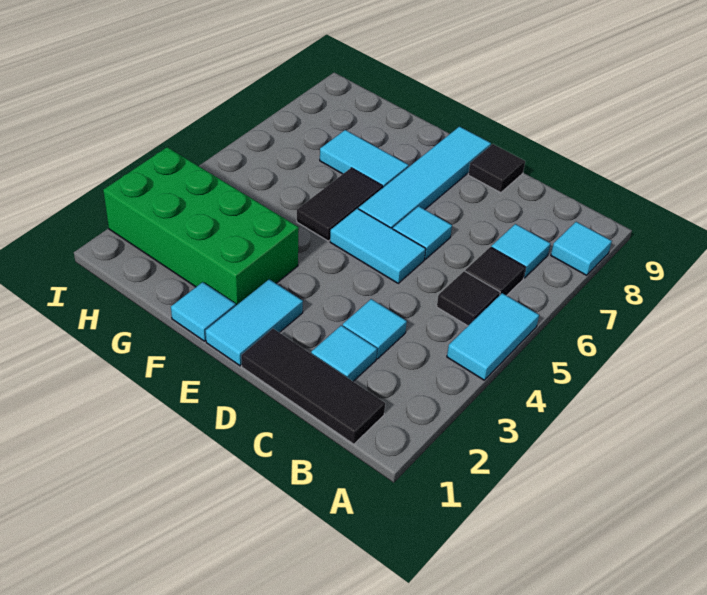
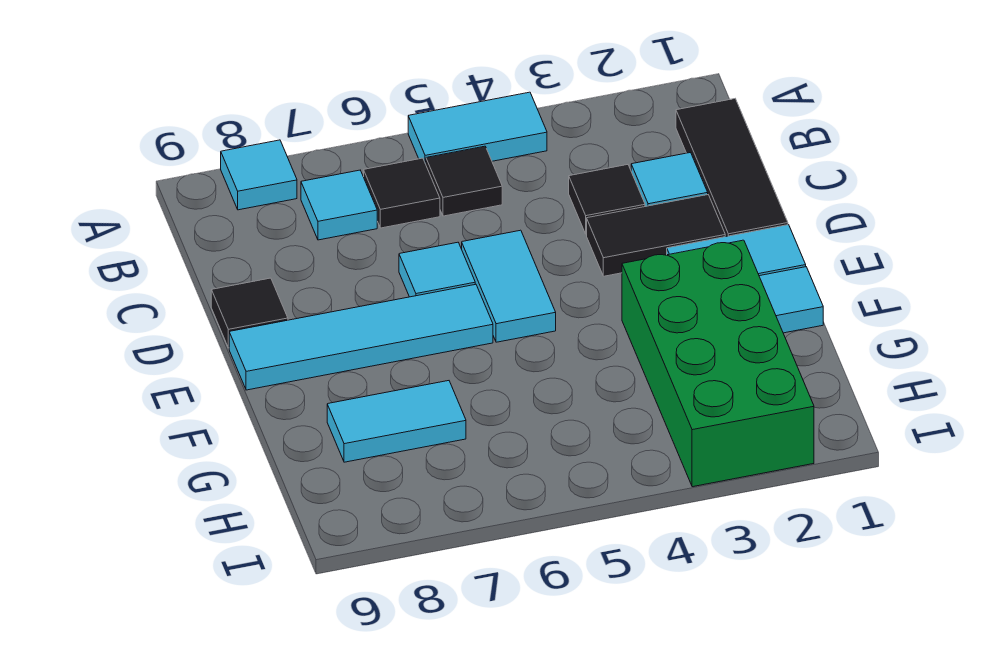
cyan 1x1 tile [343,299,407,359] -> black 1x1 tile [569,165,645,234]
black 1x2 tile [297,168,383,241] -> black 1x2 tile moved to [587,195,725,276]
cyan 1x2 tile [320,130,409,187] -> cyan 1x2 tile turned to [327,381,466,462]

